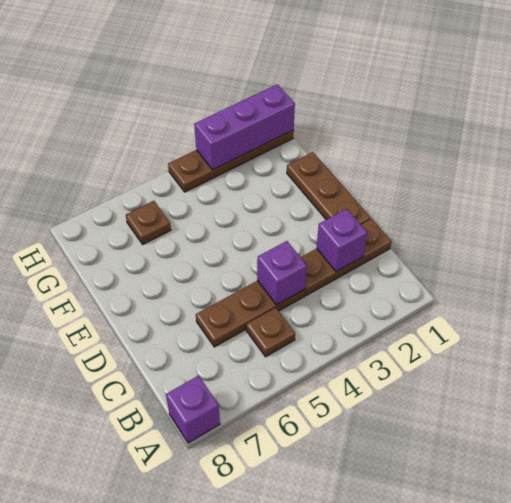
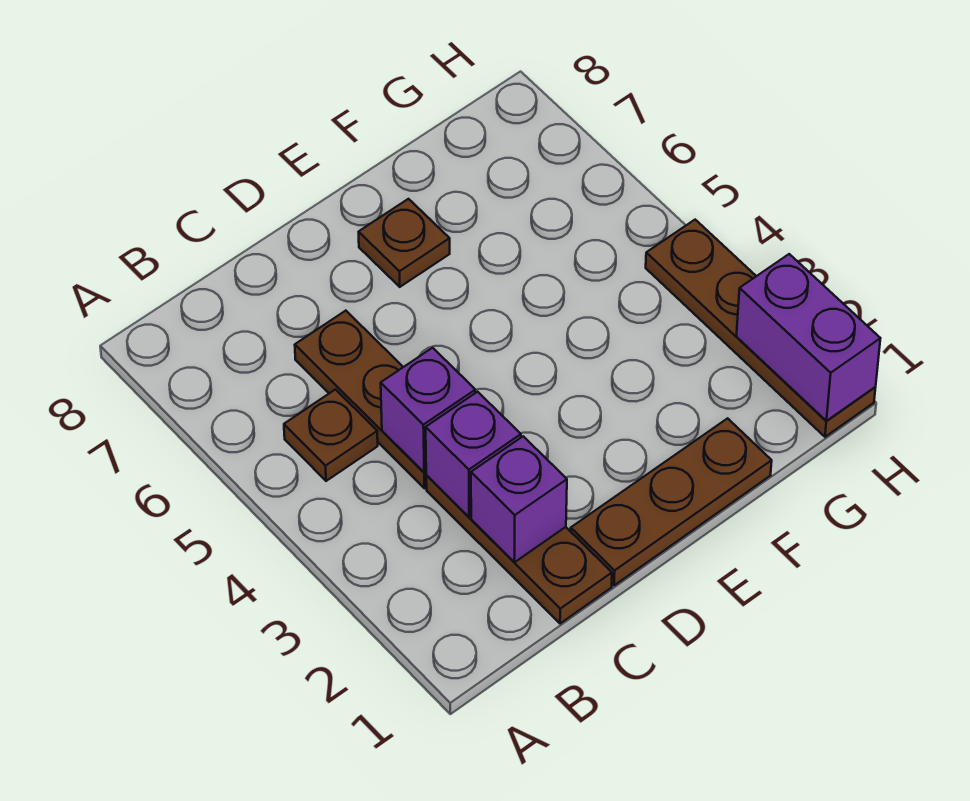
purple 1x1 brick [166,376,220,443] -> purple 1x1 brick moved to [426,392,521,517]
brown 1x1 plate [126,201,171,244] -> brown 1x1 plate moved to [359,199,450,287]
purple 1x3 brick [194,84,295,170] -> purple 1x2 brick [736,254,881,421]

